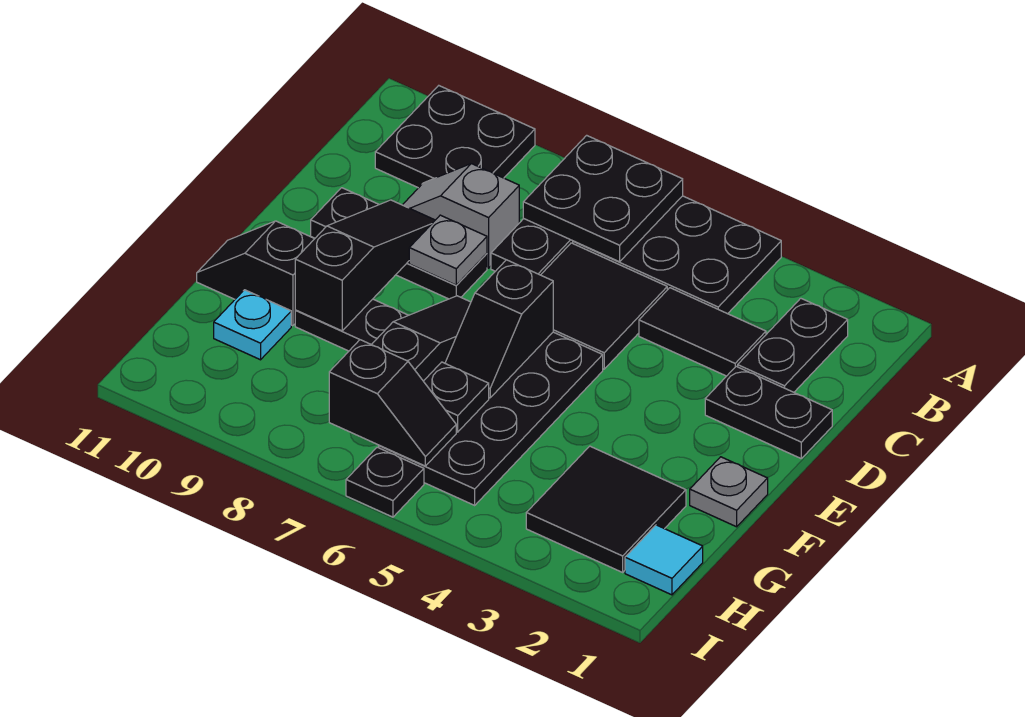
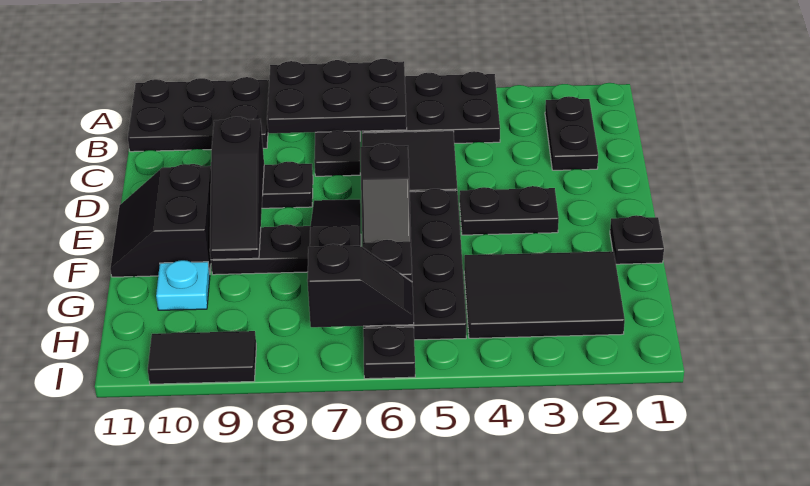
black 2x2 plate [523,135,683,262] -> black 2x3 plate [267,59,407,133]
black 2x2 plate [375,86,535,188] -> black 2x3 plate [128,77,269,152]
black 1x2 tile [639,288,766,376] -> black 1x2 tile moved to [148,331,256,384]
grey 1x2 slope [403,164,519,268] -> none
black 1x2 plate [705,366,832,458] -> black 1x2 plate moved to [460,186,559,235]
grey 1x1 plate [409,215,487,285] -> none
black 1x3 slope [295,200,435,331] -> black 1x3 slope turned to [210,117,264,260]
grey 1x1 plate [690,457,768,527] -> black 1x1 plate [610,215,664,264]
black 1x2 slope [197,221,314,326] -> black 2x2 slope [110,164,211,277]
black 2x2 tile [526,446,686,572] -> black 2x3 tile [464,251,625,338]
cyan 1x1 tile [625,525,703,595] -> none

